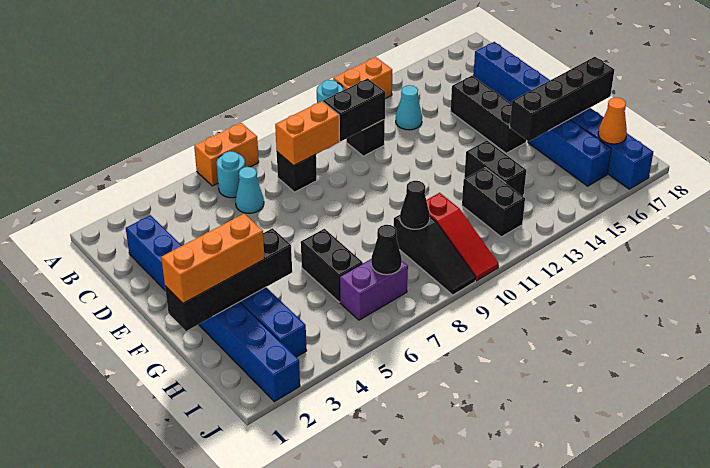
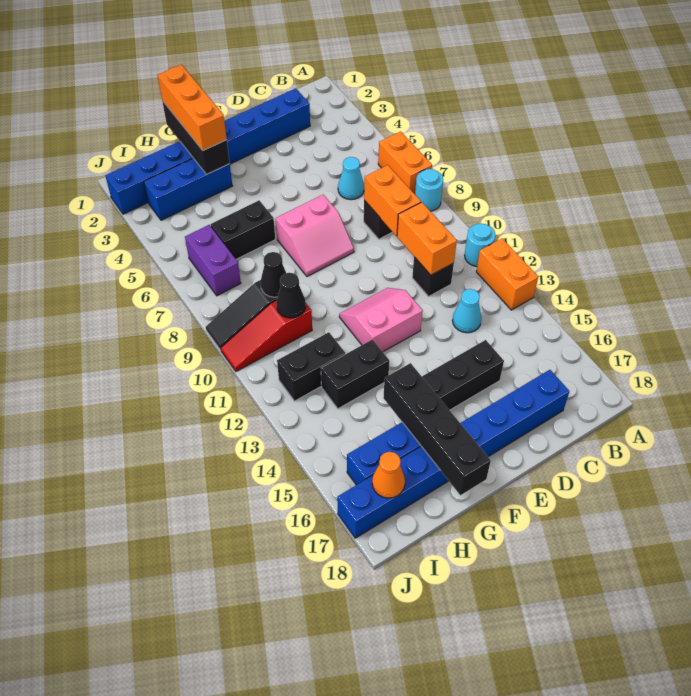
cyan 1x1 round brick [217,151,245,198] -> cyan 1x1 round brick moved to [415,169,443,211]
black 1x2 brick [323,78,385,141] -> orange 1x2 brick [397,202,457,275]
none -> pink 2x2 slope [276,195,354,276]
none -> pink 2x2 slope [339,288,423,352]
black 1x4 brick [165,228,292,331] -> black 1x3 brick [162,101,230,175]
black 1x1 cone [371,225,402,275] -> black 1x1 cone moved to [276,273,306,318]

